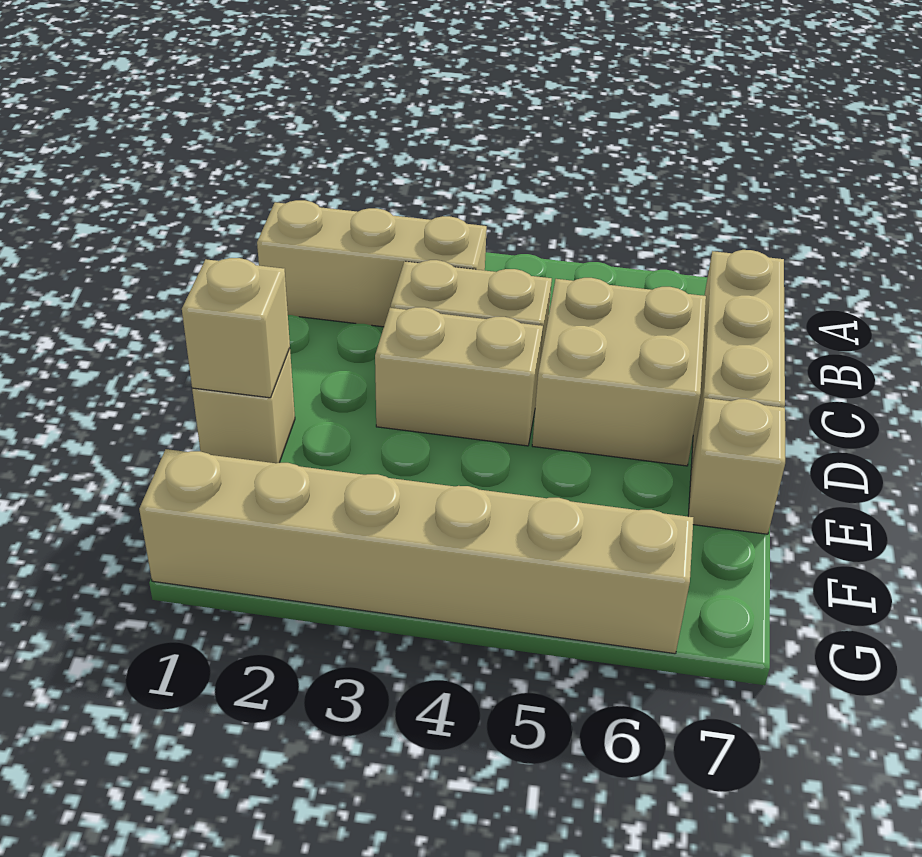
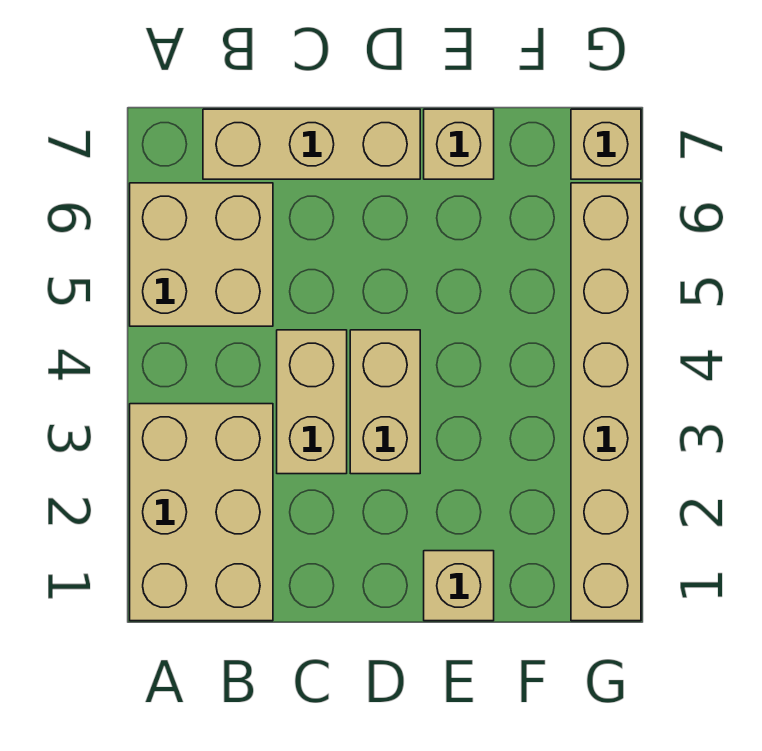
tan 1x3 brick [257,200,487,327] -> tan 2x3 brick [130,404,273,621]
tan 2x2 brick [532,278,706,466] -> tan 2x2 brick moved to [130,183,273,326]
tan 1x1 brick [182,258,290,398] -> tan 1x1 brick moved to [571,109,641,179]

